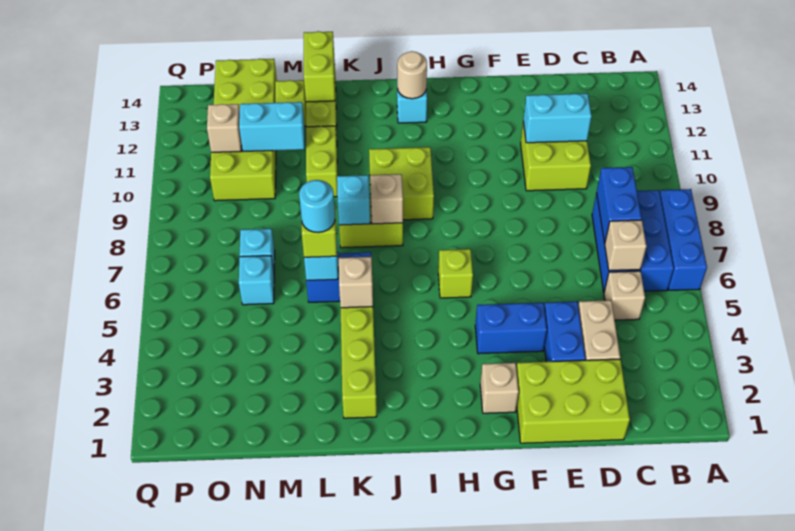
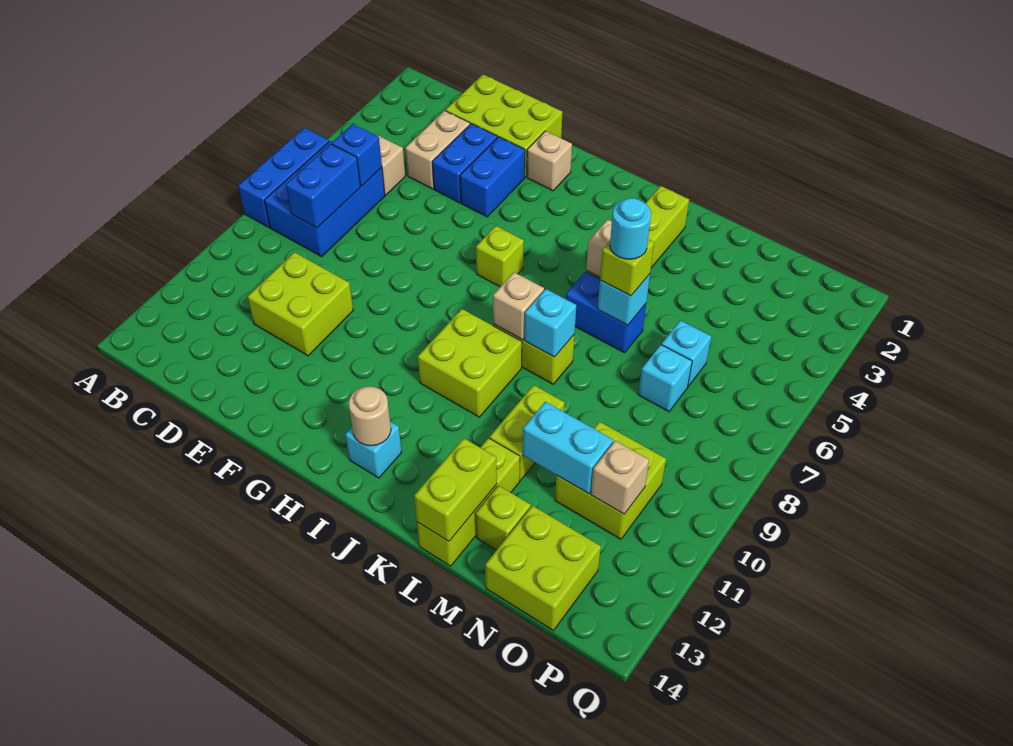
tan 1x1 brick [605,220,646,271] -> blue 1x1 brick [332,124,382,186]
cyan 1x2 brick [523,93,592,143] -> none
blue 1x2 brick [475,303,547,354] -> blue 1x2 brick turned to [460,137,525,217]

